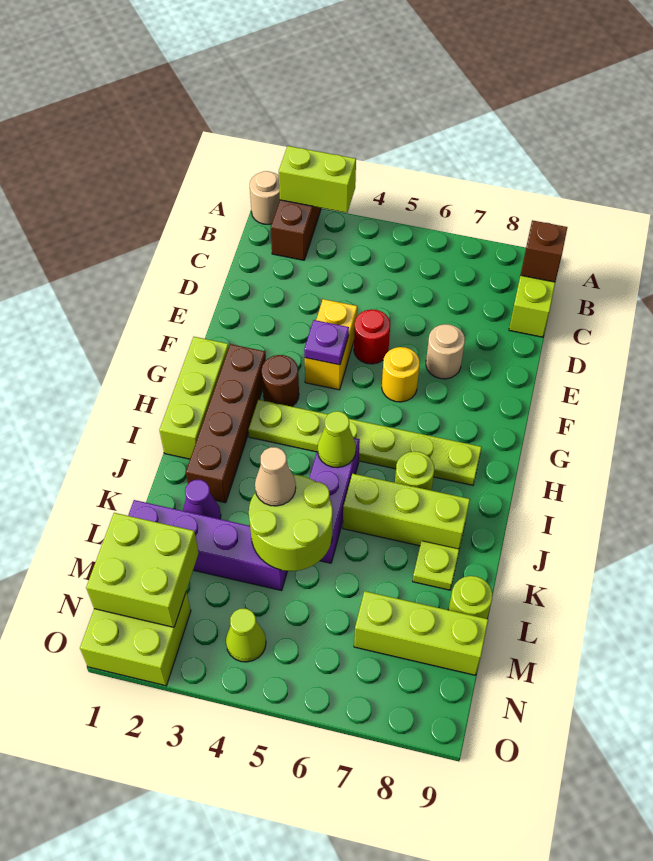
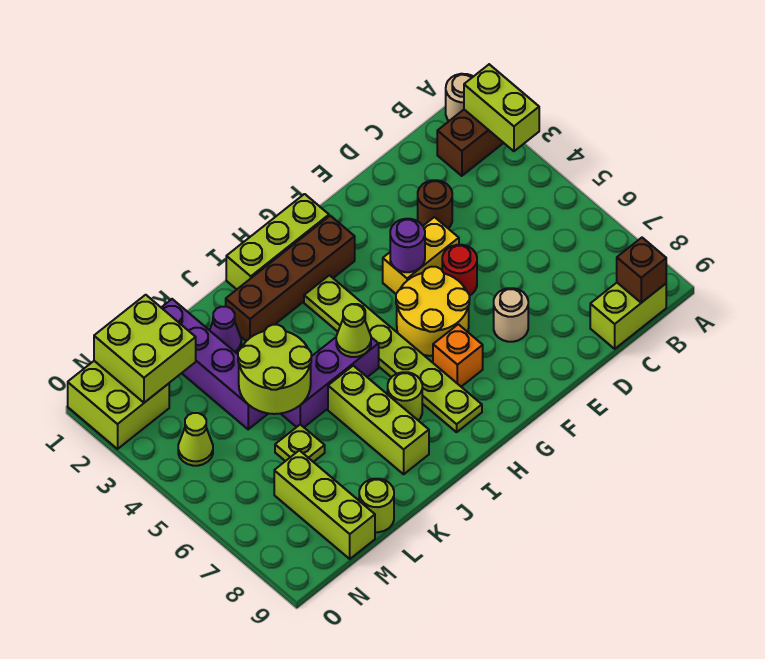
purple 1x1 plate [304,320,349,365] -> purple 1x1 round brick [390,219,425,272]
yellow 1x1 round brick [382,347,420,402] -> yellow 2x2 round brick [396,267,470,356]
brown 1x1 round brick [262,355,299,407] -> brown 1x1 round brick moved to [418,180,452,228]
none -> orange 1x1 brick [433,324,483,387]
tan 1x1 cone [255,447,296,506] -> none
lime 1x1 plate [413,541,459,590] -> lime 1x1 plate moved to [275,424,325,462]

